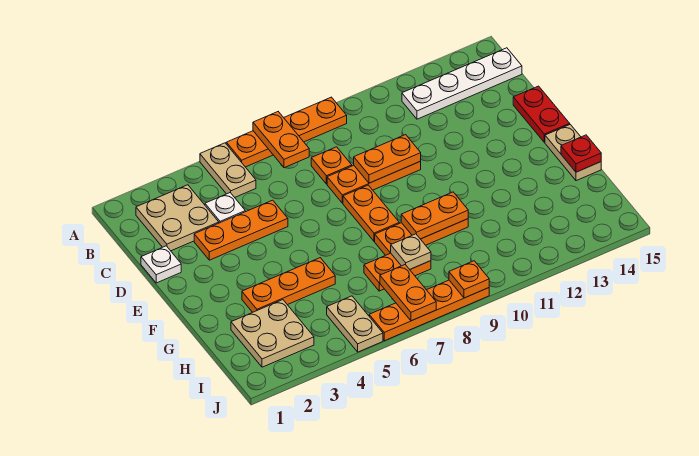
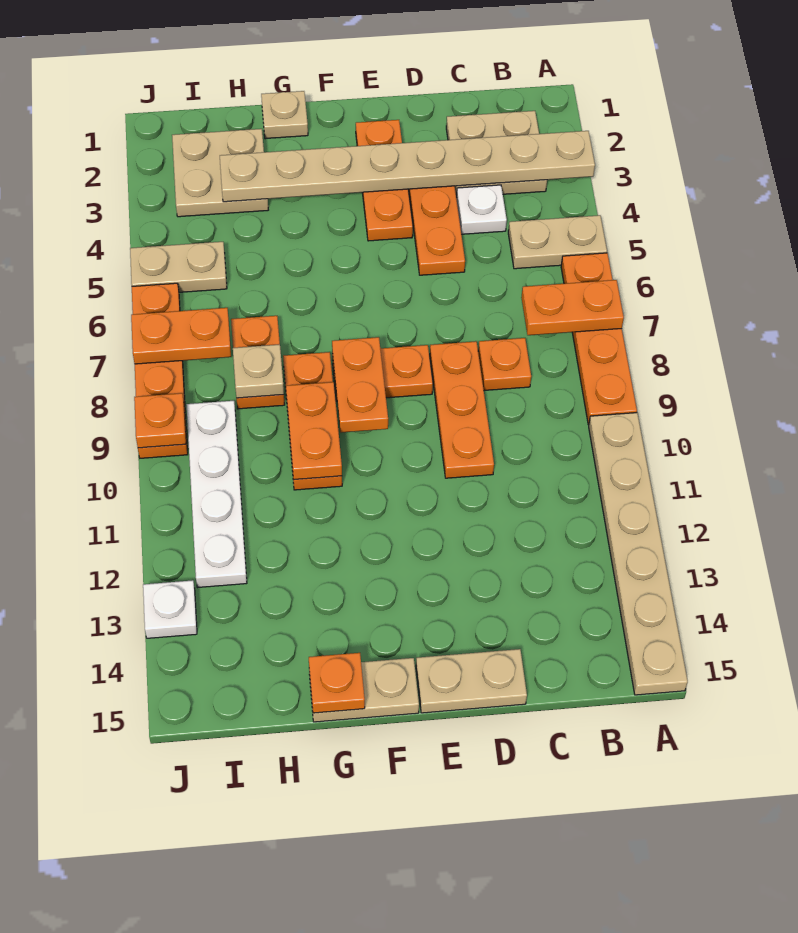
none -> tan 1x8 plate [220,131,595,202]
none -> tan 1x6 plate [589,413,688,695]
white 1x4 plate [402,48,522,119] -> white 1x4 plate moved to [187,401,247,588]
white 1x1 plate [141,246,181,283] -> white 1x1 plate moved to [143,580,197,638]
orange 1x2 plate [354,135,421,183] -> orange 1x2 plate moved to [332,337,388,433]
red 1x2 plate [513,86,570,142] -> tan 1x2 plate [416,649,527,713]
none -> tan 1x1 plate [261,91,308,139]
orange 1x3 plate [242,258,335,312] -> orange 1x3 plate moved to [356,120,413,241]
red 1x1 plate [561,135,601,172] -> orange 1x1 plate [309,653,365,713]

